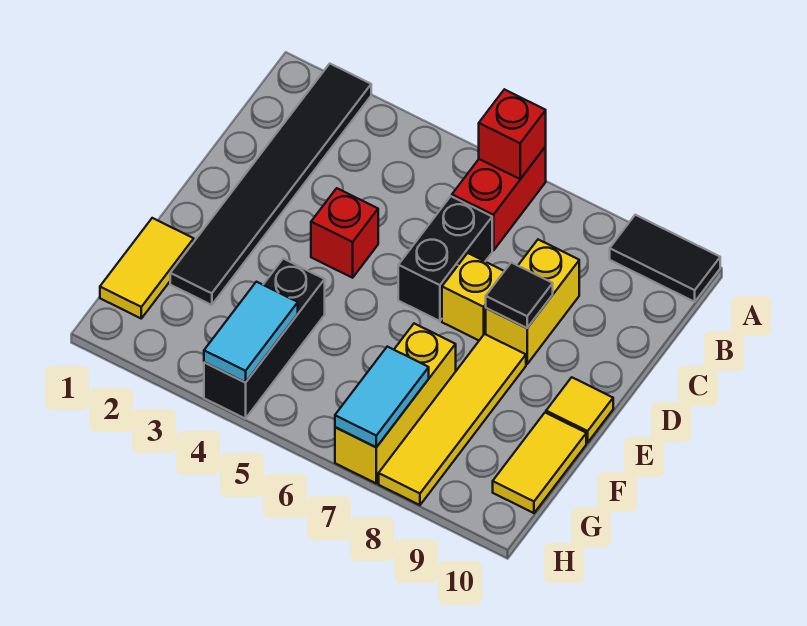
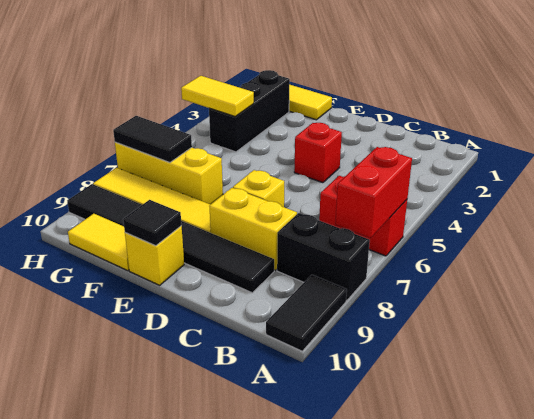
black 1x6 tile [170,64,371,305] -> black 1x6 tile moved to [67,184,274,293]
red 1x1 brick [479,89,546,179] -> red 1x2 brick [335,147,412,238]
black 1x2 brick [398,196,492,321] -> black 1x2 brick moved to [277,213,370,300]
black 1x1 tile [486,263,553,328] -> black 1x1 tile moved to [123,200,182,246]
yellow 1x1 tile [546,377,613,443] -> yellow 1x1 brick [125,226,184,285]
black 1x3 brick [204,259,325,419] -> black 1x3 brick turned to [209,70,290,152]
cyan 1x2 tile [204,282,298,383] -> yellow 1x2 tile [181,76,254,117]
cyan 1x2 tile [335,347,429,447] -> black 1x2 tile [113,116,192,163]

